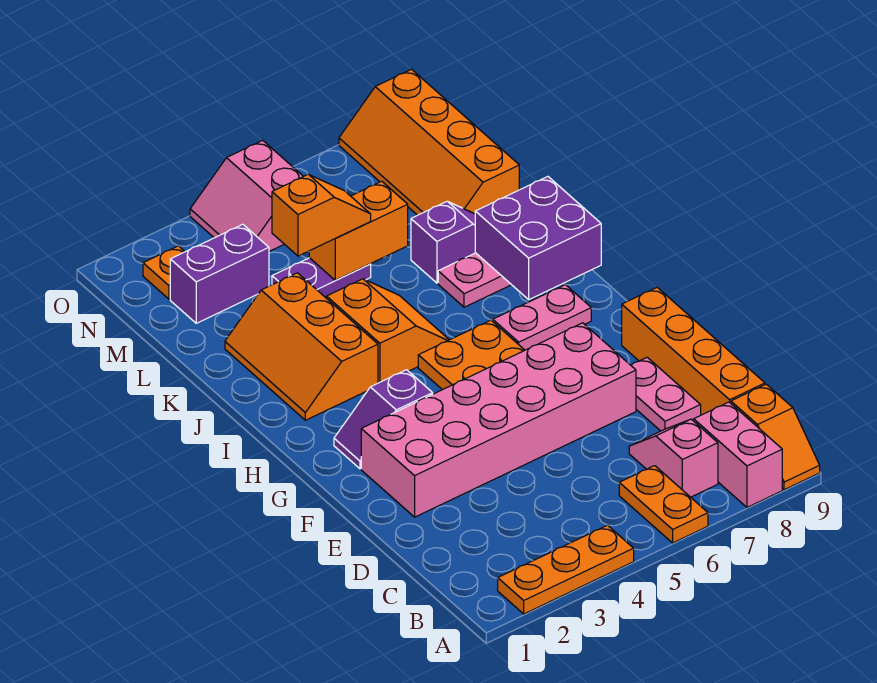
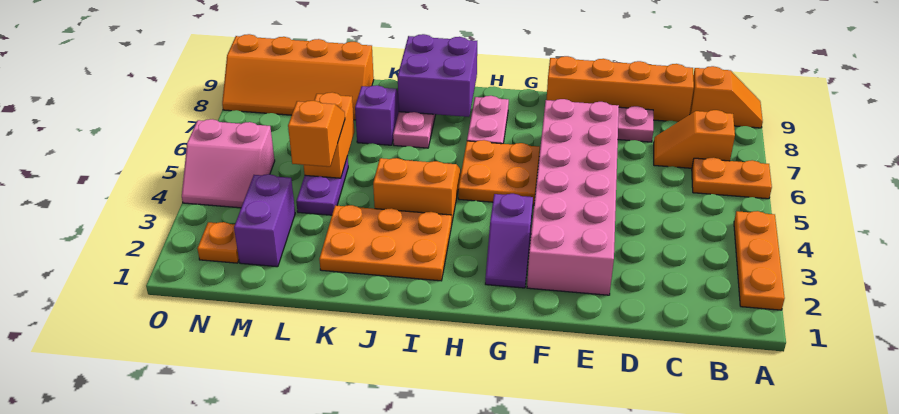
pink 1x2 brick [694,402,782,507] -> none
pink 1x2 slope [629,419,718,497] -> orange 1x2 slope [654,110,735,168]
orange 2x3 slope [225,273,378,420] -> orange 2x3 plate [319,205,452,281]

